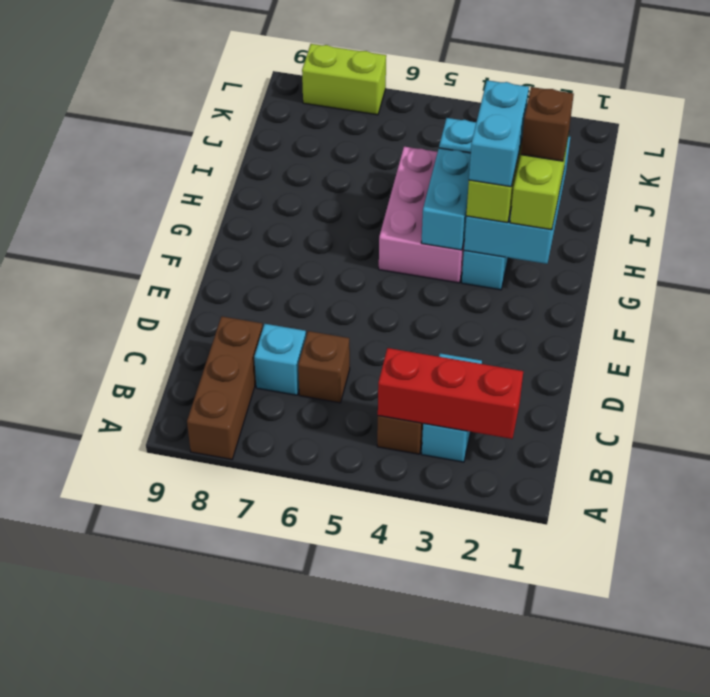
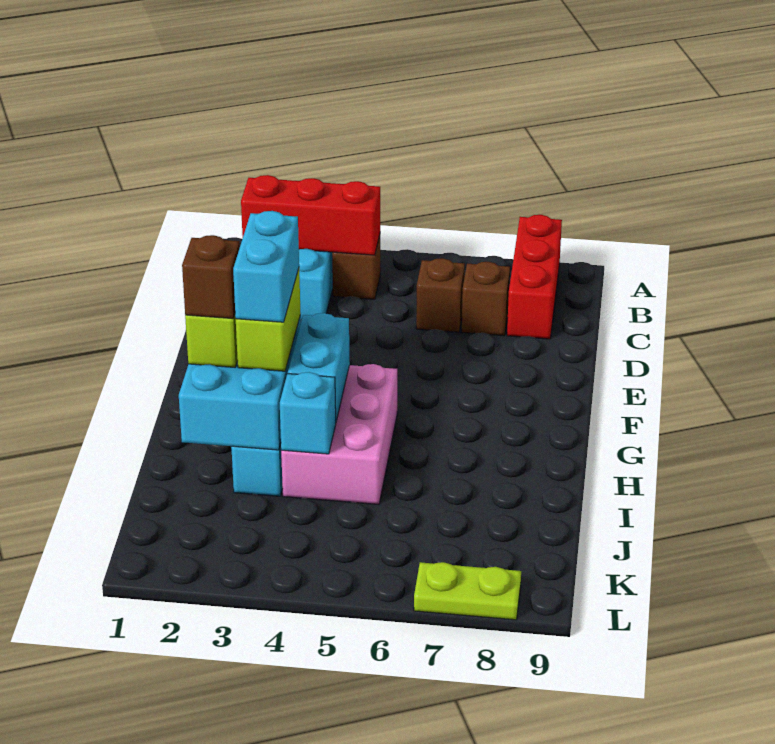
brown 1x3 brick [187,316,263,459] -> red 1x3 brick [507,215,562,339]
cyan 1x1 brick [254,324,306,395] -> brown 1x1 brick [462,262,510,336]
lime 1x2 brick [302,44,386,115] -> lime 1x2 plate [414,562,521,620]

